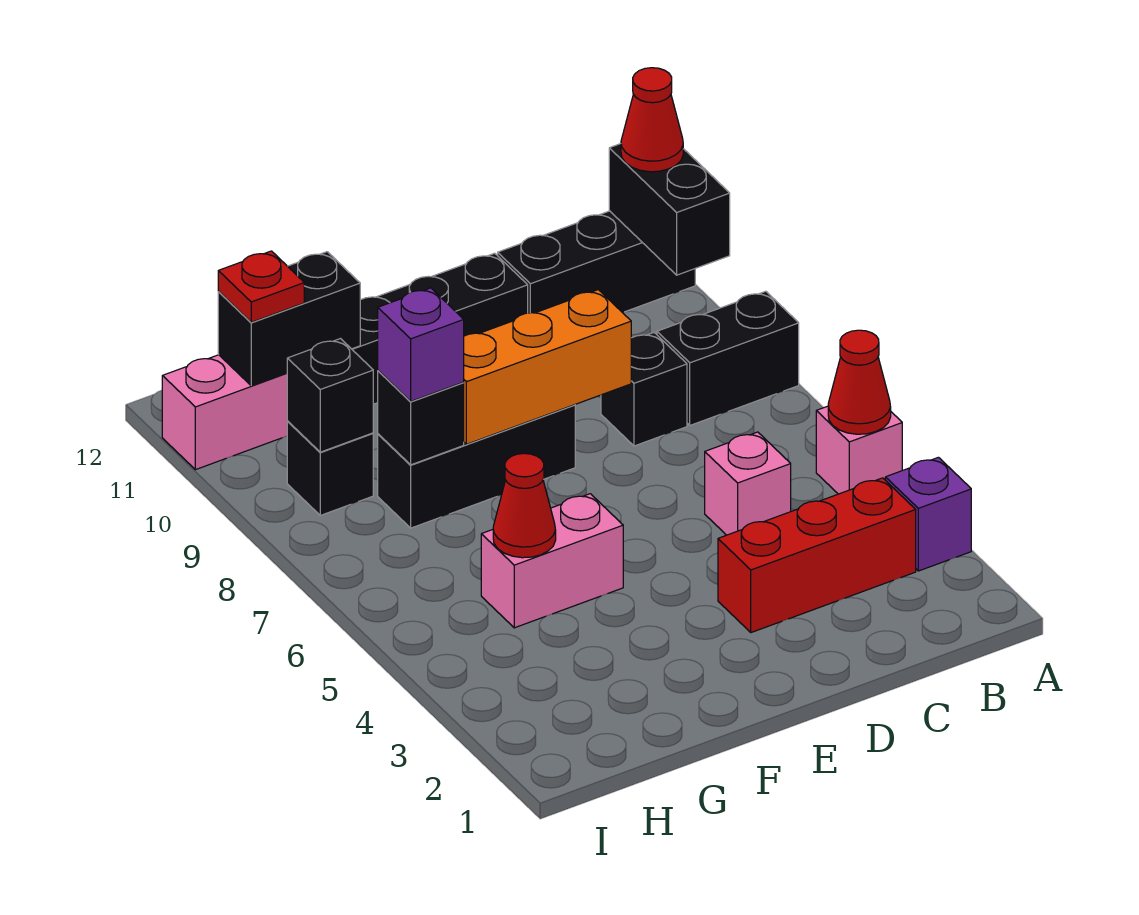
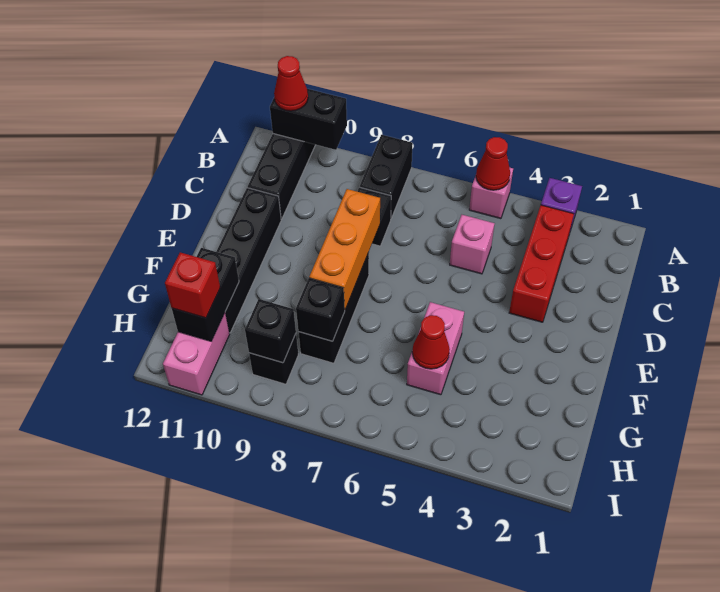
purple 1x1 brick [378,288,464,401] -> none
red 1x1 plate [218,251,304,322] -> red 1x1 brick [165,252,220,318]

